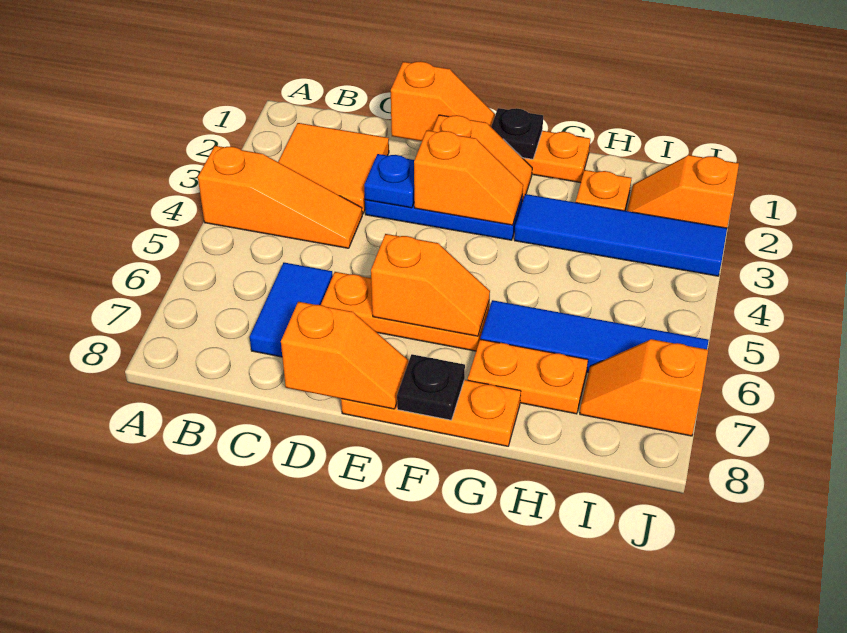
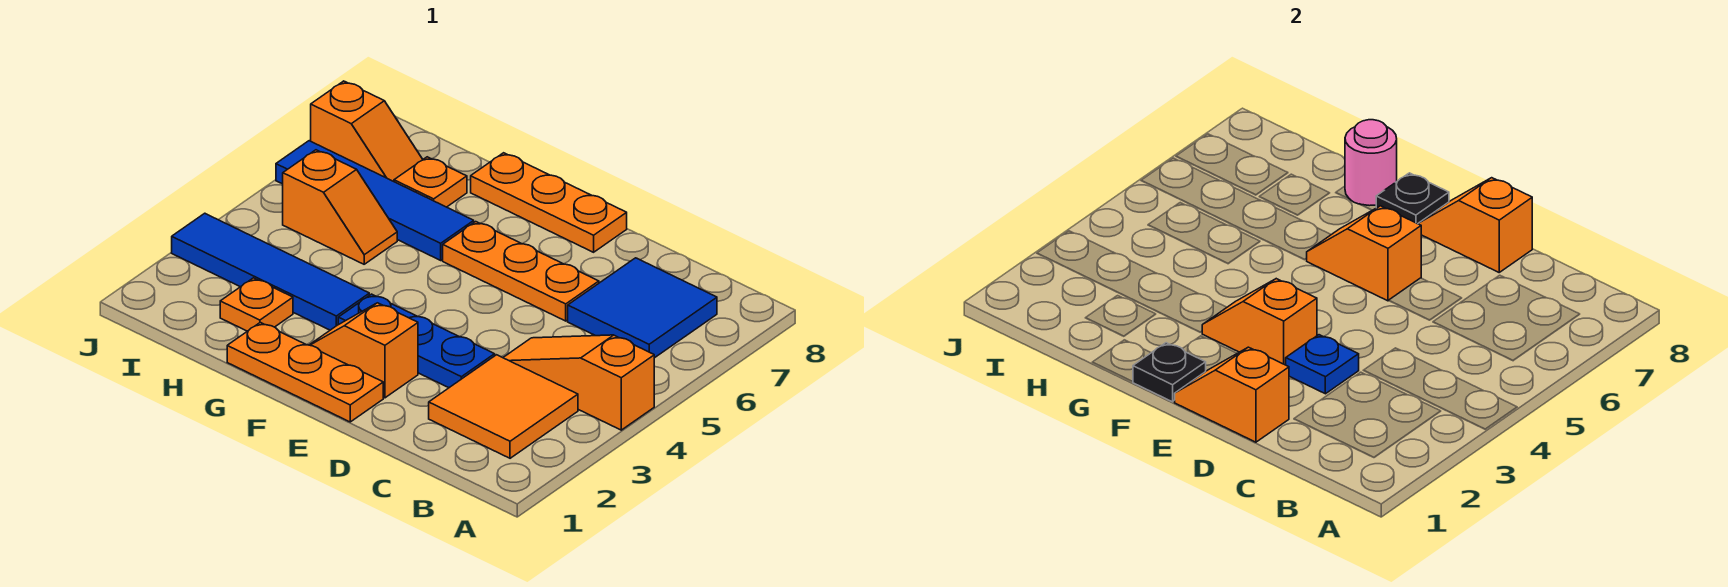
blue 1x2 tile [250,263,333,357] -> blue 2x2 tile [568,258,717,358]
orange 1x2 plate [468,339,588,414] -> orange 1x1 plate [394,157,467,207]
none -> pink 1x1 round brick [1345,120,1397,206]
orange 1x2 slope [627,155,739,228] -> orange 1x2 slope moved to [283,150,397,264]

